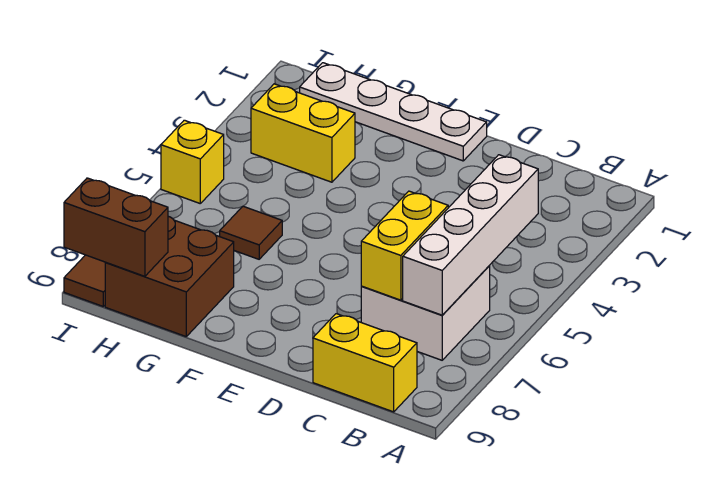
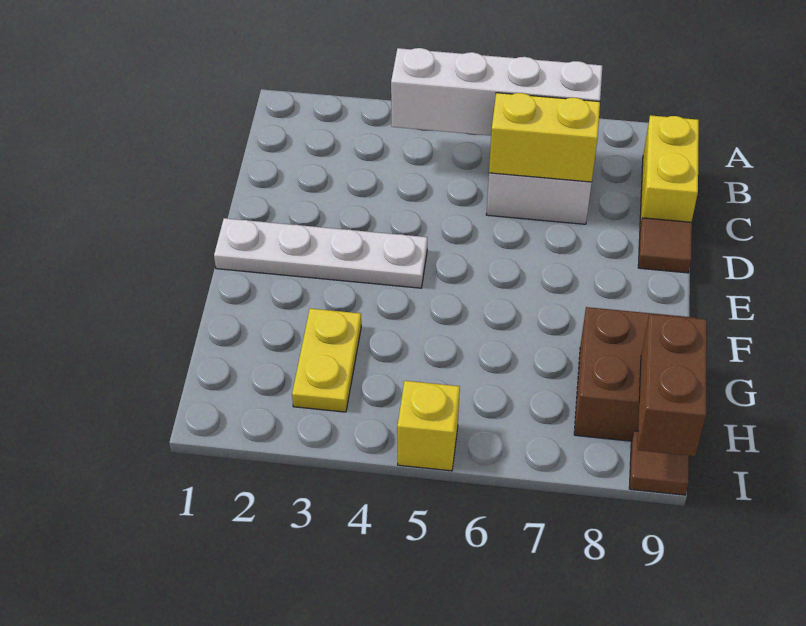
white 1x4 plate [300,63,487,161] -> white 1x4 plate turned to [214,218,428,288]
yellow 1x2 brick [251,84,355,182] -> yellow 1x2 plate [292,308,361,412]
brown 1x1 tile [220,206,282,259] -> brown 1x1 tile moved to [638,218,692,273]

